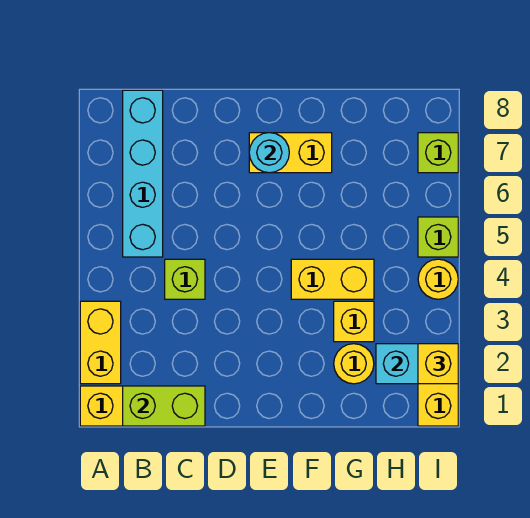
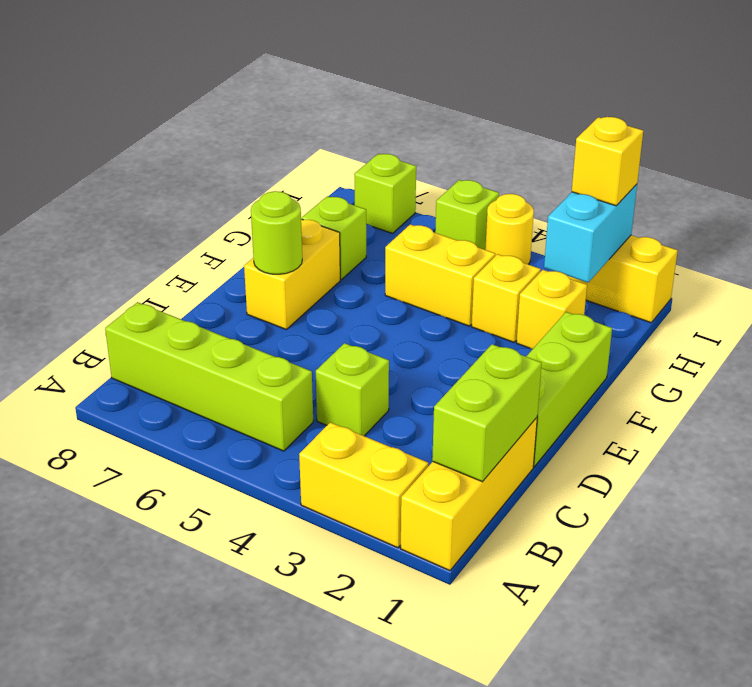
cyan 1x4 brick [123,90,163,257] -> lime 1x4 brick [105,302,313,451]
none -> lime 1x3 brick [526,312,612,467]
cyan 1x1 round brick [249,133,289,173] -> lime 1x1 round brick [251,191,302,274]
yellow 1x2 brick [291,259,374,299] -> yellow 1x2 brick turned to [385,224,495,326]
yellow 1x1 round brick [334,344,374,384] -> yellow 1x1 brick [517,270,587,349]
none -> lime 1x1 brick [302,196,366,280]

